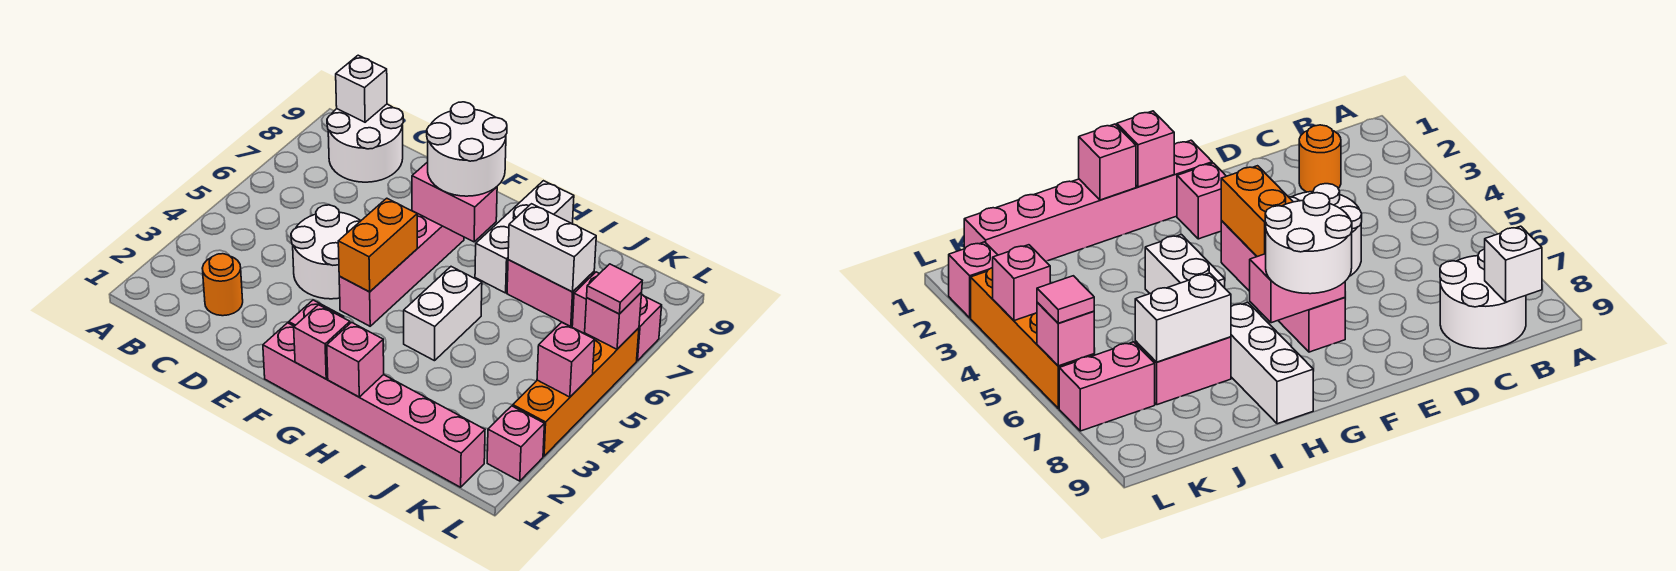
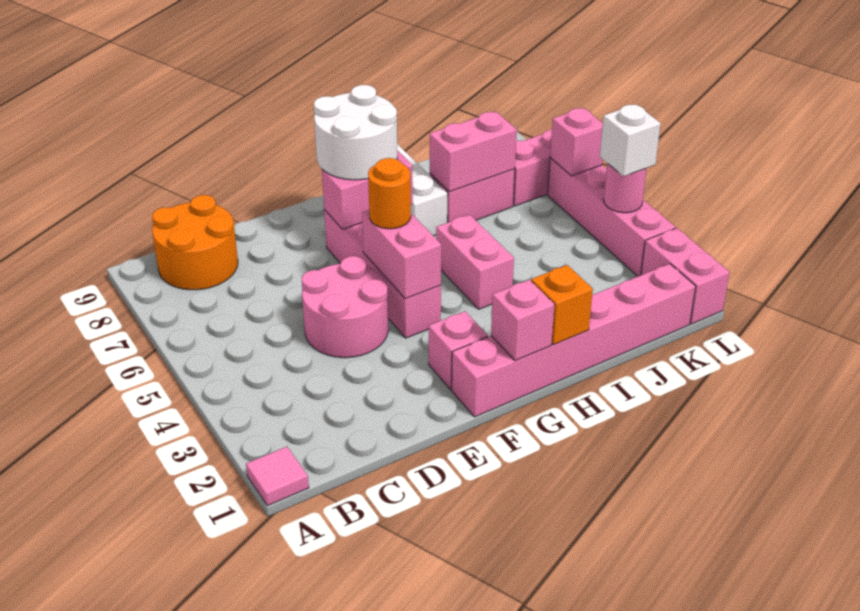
white 2x2 round brick [327,104,403,182] -> orange 2x2 round brick [152,195,238,290]
white 1x1 brick [336,55,387,122] -> white 1x1 brick moved to [600,104,661,176]
orange 1x1 round brick [202,254,243,316] -> orange 1x1 round brick moved to [368,158,411,229]
white 2x2 round brick [291,205,360,299] -> pink 2x2 round brick [302,256,388,358]
orange 1x2 brick [338,198,417,292] -> pink 1x2 brick [362,210,441,299]
pink 1x1 brick [327,322,384,397] -> orange 1x1 brick [531,265,593,345]
white 1x2 brick [404,267,482,361] -> pink 1x2 brick [436,215,514,309]
white 1x2 brick [508,204,596,292] -> pink 1x2 brick [430,111,517,192]
pink 1x1 brick [487,406,544,481] -> pink 1x2 brick [641,228,730,324]
orange 1x4 brick [513,328,639,456] -> pink 1x4 brick [548,158,676,276]
pink 1x1 brick [537,322,595,397] -> pink 1x1 round brick [604,163,647,213]
pink 1x1 tile [587,264,642,314] -> pink 1x1 tile moved to [246,447,309,506]

